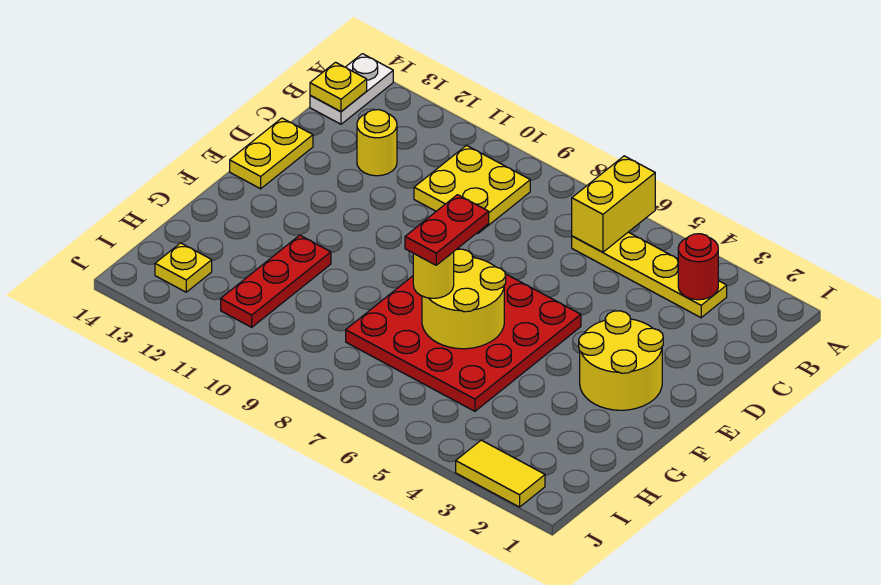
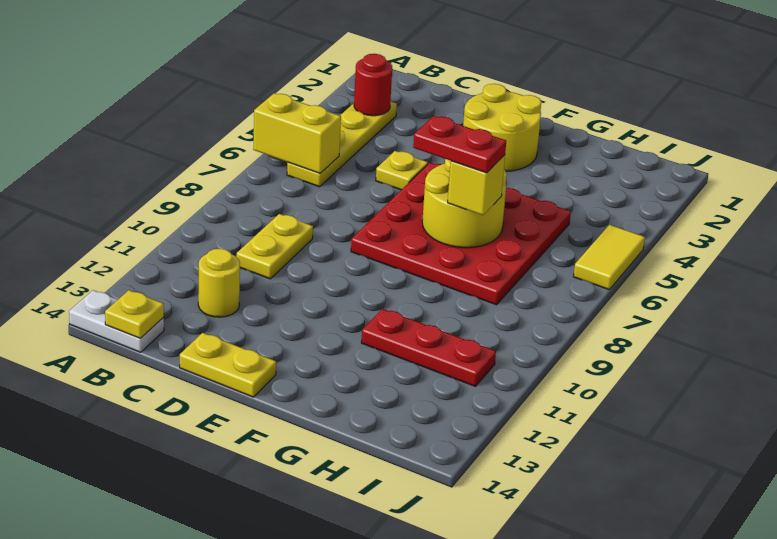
yellow 2x2 plate [414,145,530,234] -> yellow 1x2 plate [236,214,313,279]
yellow 1x1 round brick [413,252,454,298] -> yellow 1x1 brick [448,155,505,215]
yellow 1x1 plate [155,243,212,292] -> yellow 1x1 plate moved to [376,151,428,190]
yellow 1x2 tile [456,440,545,507] -> yellow 1x2 tile moved to [574,225,645,290]

